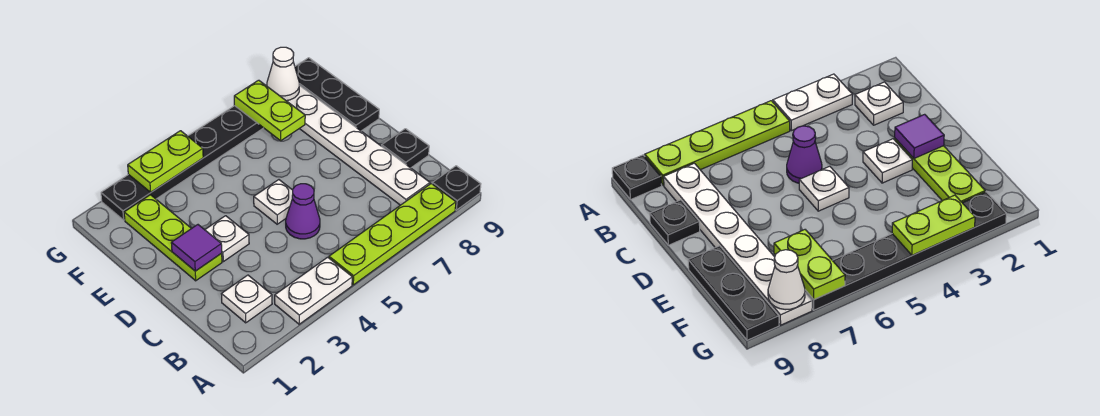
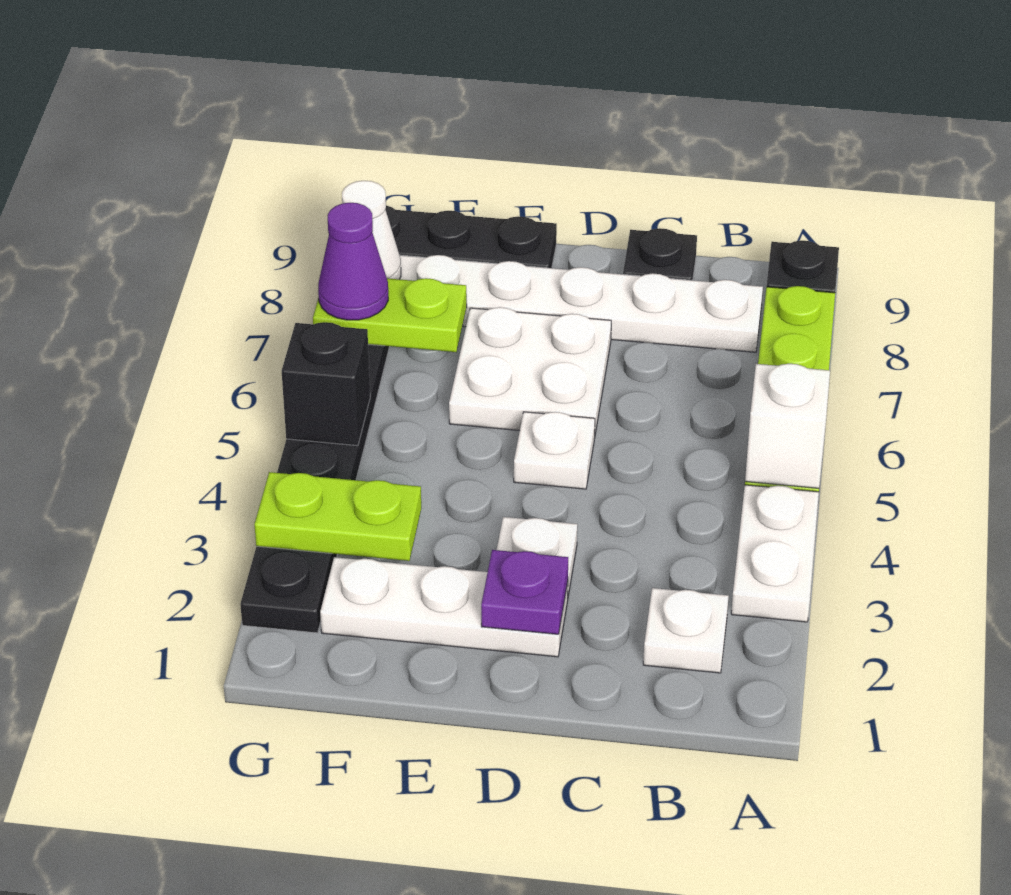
none -> white 1x1 brick [745,364,830,488]
purple 1x1 cone [286,184,320,239] -> purple 1x1 cone moved to [318,203,388,320]
lime 1x3 plate [124,195,222,281] -> white 1x3 plate [320,557,568,657]
purple 1x1 tile [171,225,222,271] -> purple 1x1 plate [481,550,568,634]
none -> white 2x2 plate [449,307,611,434]
lime 1x2 plate [128,131,203,192] -> lime 1x2 plate turned to [254,472,421,561]
none -> black 1x1 brick [282,322,370,446]

